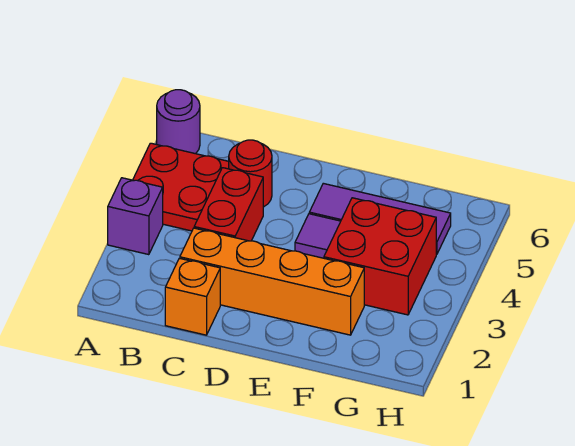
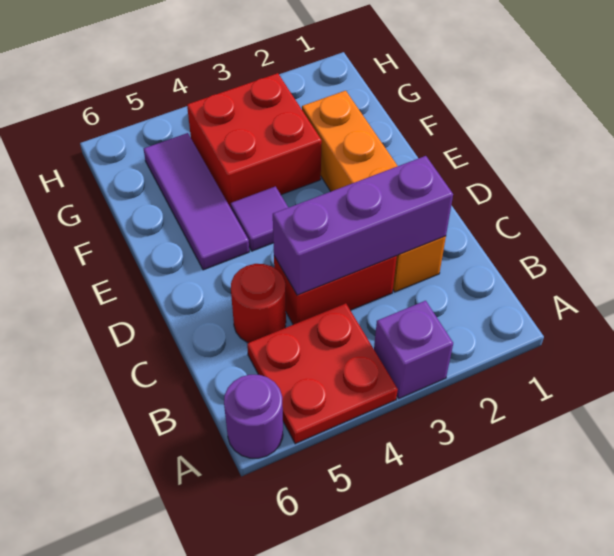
orange 1x1 brick [165,258,220,335] -> none
none -> purple 1x3 brick [273,156,453,295]

